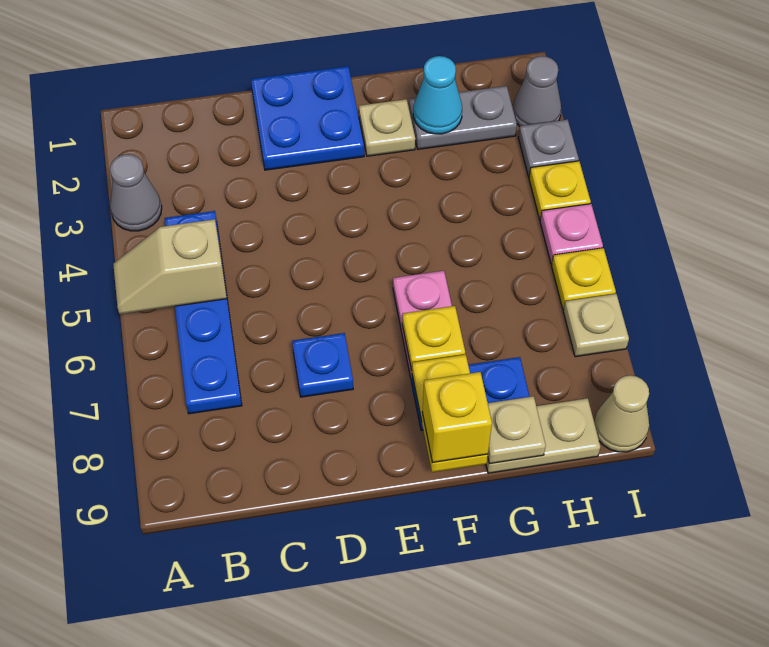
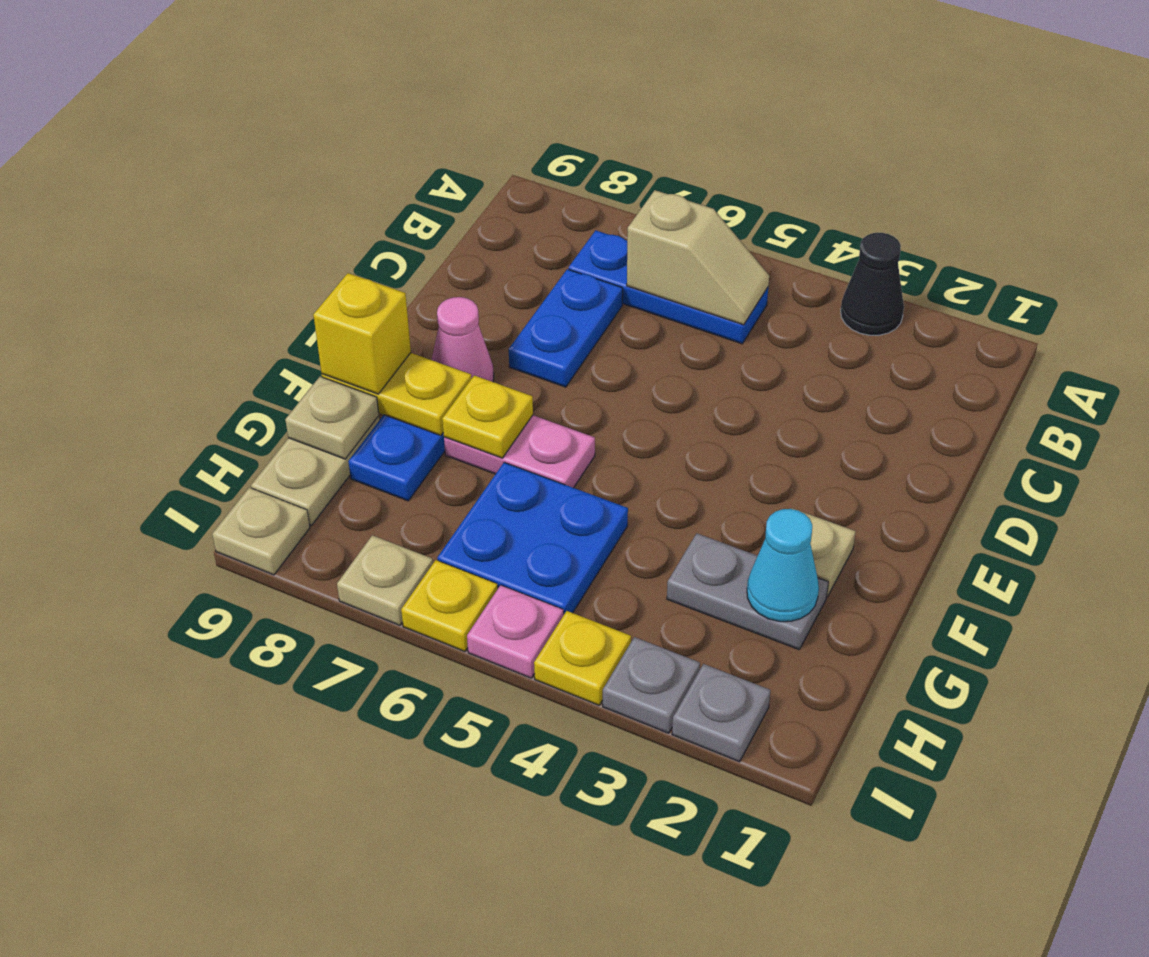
grey 1x1 cone [110,154,162,231] -> black 1x1 cone [841,233,904,335]
tan 1x2 slope [113,219,227,314] -> tan 1x2 slope turned to [627,190,769,325]
blue 1x4 plate [164,211,242,414] -> blue 1x3 plate [569,230,768,344]
blue 2x2 plate [251,66,364,170] -> blue 2x2 plate moved to [437,462,628,614]
blue 1x1 plate [292,333,353,397] -> blue 1x2 plate [509,269,623,387]
none -> pink 1x1 cone [432,297,494,382]
grey 1x2 plate [409,86,517,149] -> grey 1x2 plate turned to [667,534,828,649]
grey 1x1 cone [513,56,561,127] -> grey 1x1 plate [672,664,770,762]
tan 1x1 cone [594,375,649,452] -> tan 1x1 plate [212,488,310,575]

